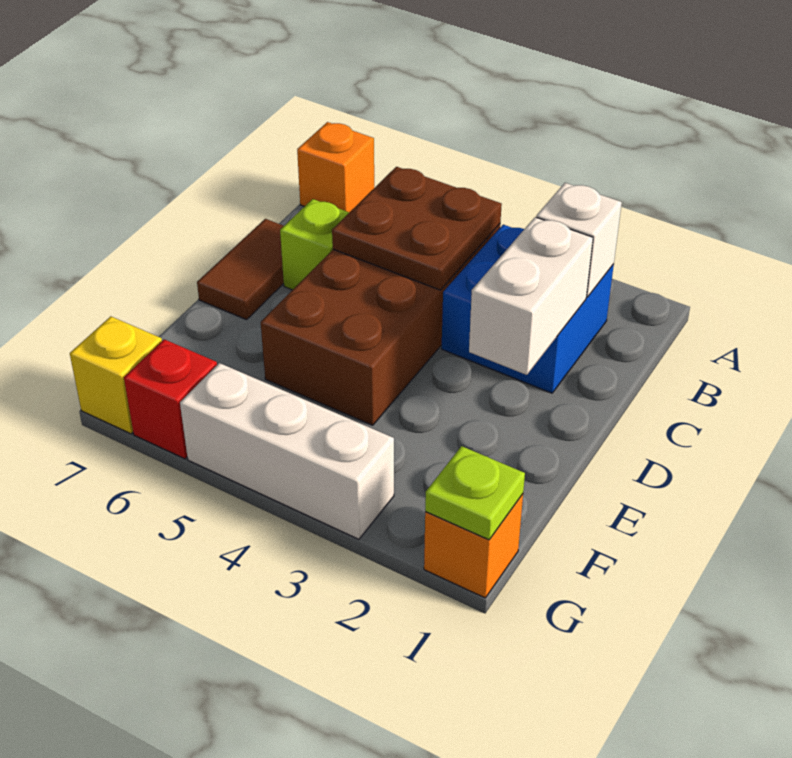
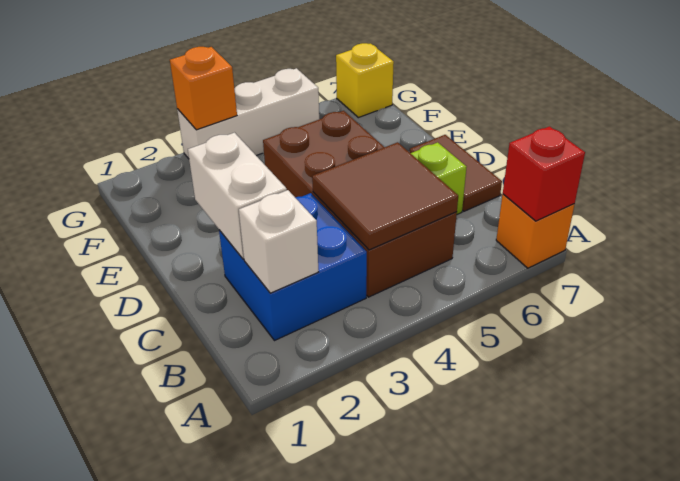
brown 2x2 plate [332,167,502,290] -> brown 2x2 tile [312,142,458,250]
orange 1x1 brick [424,494,523,598] -> orange 1x1 brick moved to [170,47,237,130]
lime 1x1 plate [425,446,525,540] -> none
red 1x1 brick [124,339,217,459] -> red 1x1 brick moved to [503,126,585,221]

